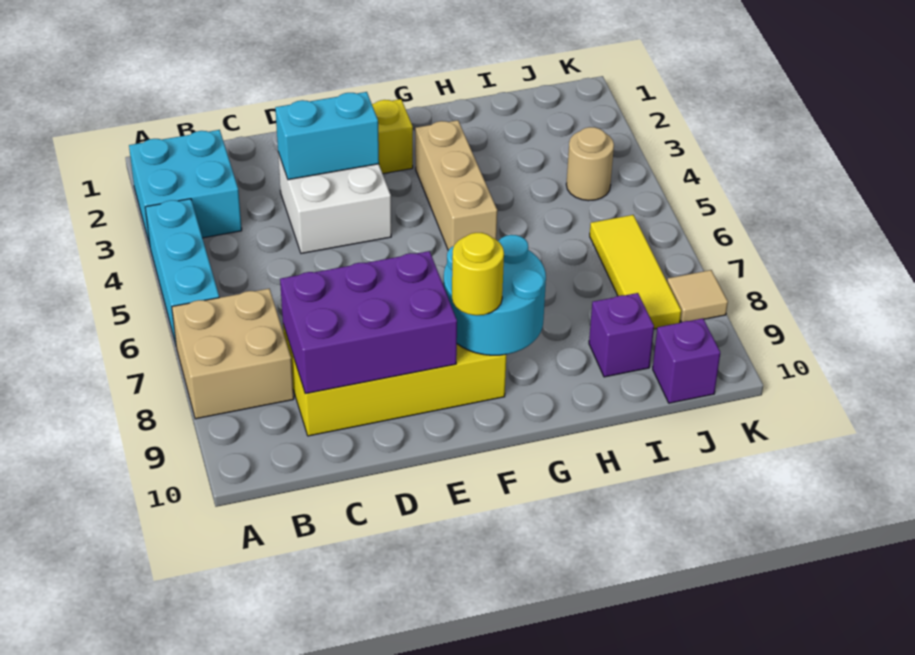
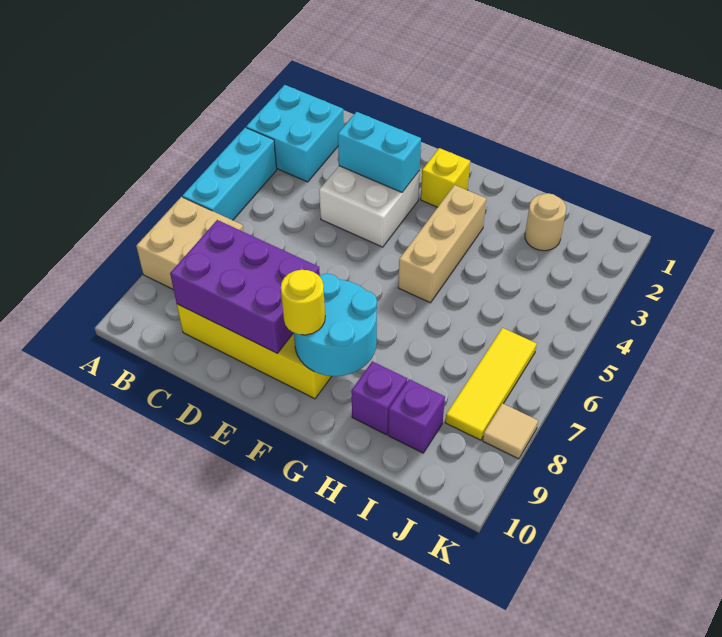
tan 1x1 round brick [566,127,614,201] -> tan 1x1 round brick moved to [525,193,566,251]
purple 1x1 brick [653,318,720,403] -> purple 1x1 brick moved to [351,361,407,435]

